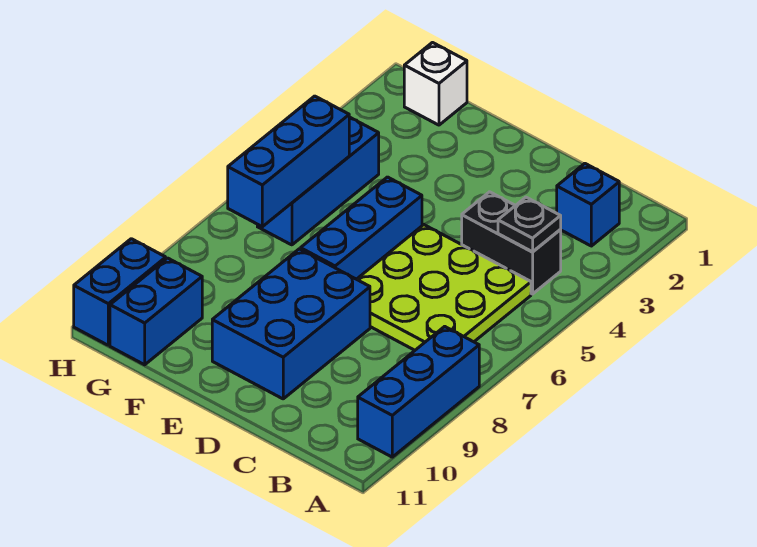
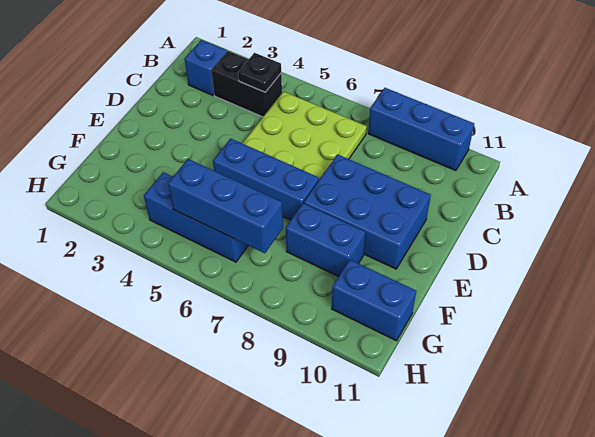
black 1x2 brick [462,192,561,294] -> black 1x2 brick turned to [211,51,282,117]
white 1x1 brick [404,43,467,125] -> none
blue 1x2 brick [74,239,166,345] -> blue 1x2 brick moved to [286,203,366,277]

